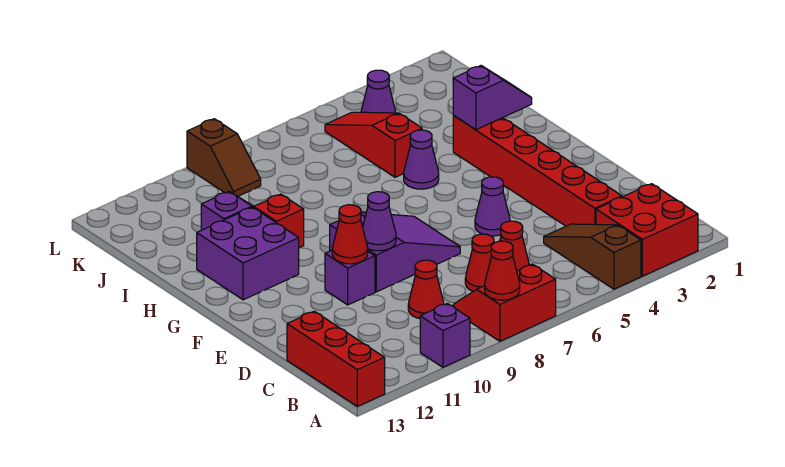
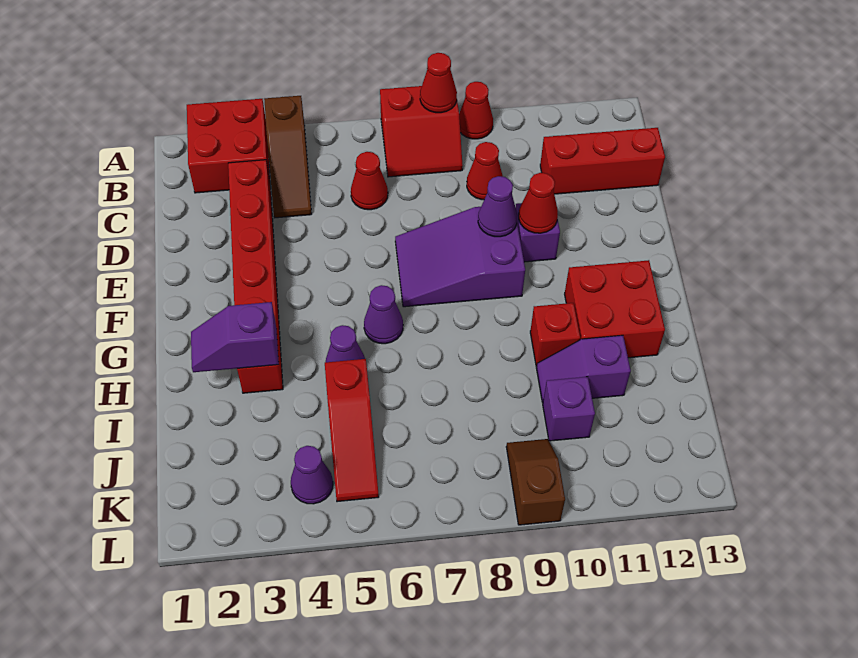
purple 1x1 brick [420,303,470,367] -> purple 1x1 brick moved to [543,377,595,441]
red 1x3 brick [287,311,385,406] -> red 1x3 brick turned to [540,128,665,194]
red 1x1 cone [465,234,494,291] -> red 1x1 cone moved to [459,82,493,139]
purple 1x1 cone [475,177,510,236] -> purple 1x1 cone moved to [364,285,403,344]
purple 2x2 brick [197,207,299,300] -> red 2x2 brick [565,260,665,358]

